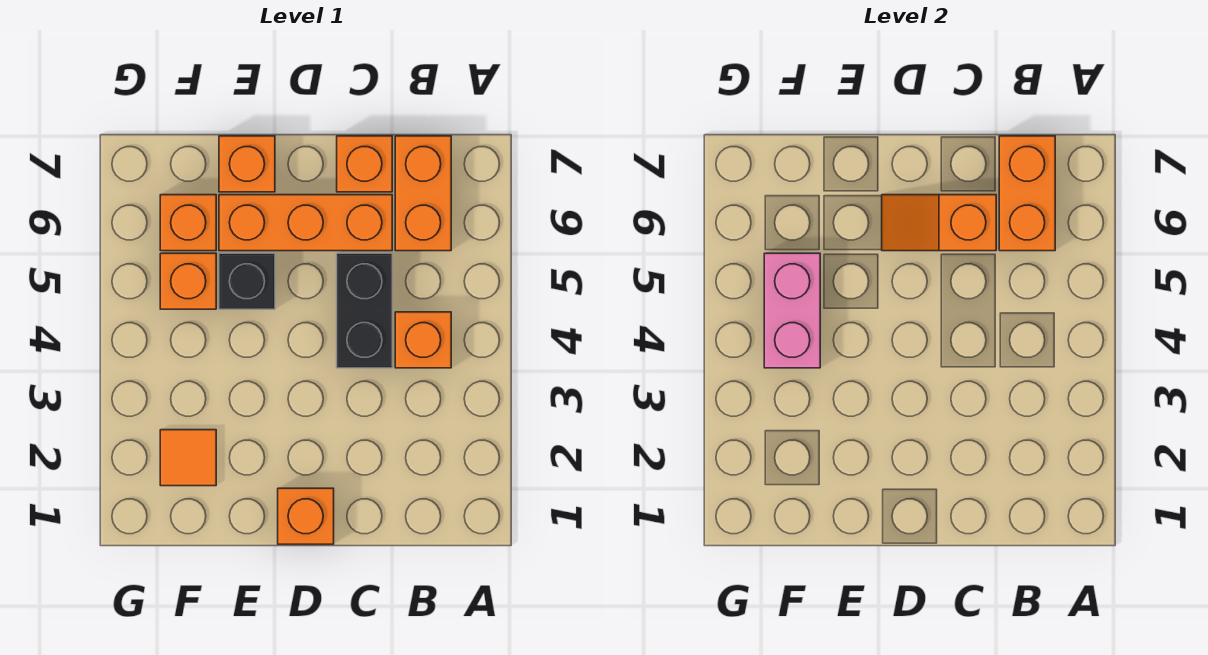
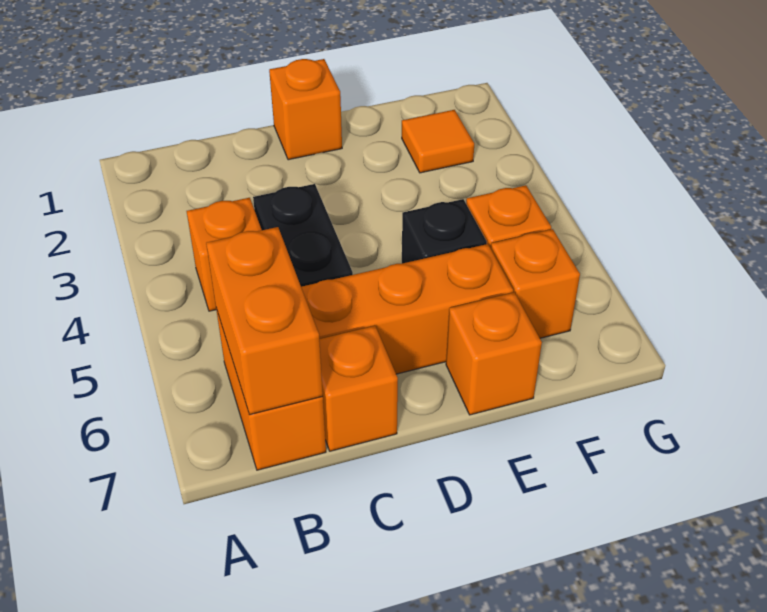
orange 1x2 slope [882,195,996,251] -> none
pink 1x2 brick [764,253,820,368] -> none

